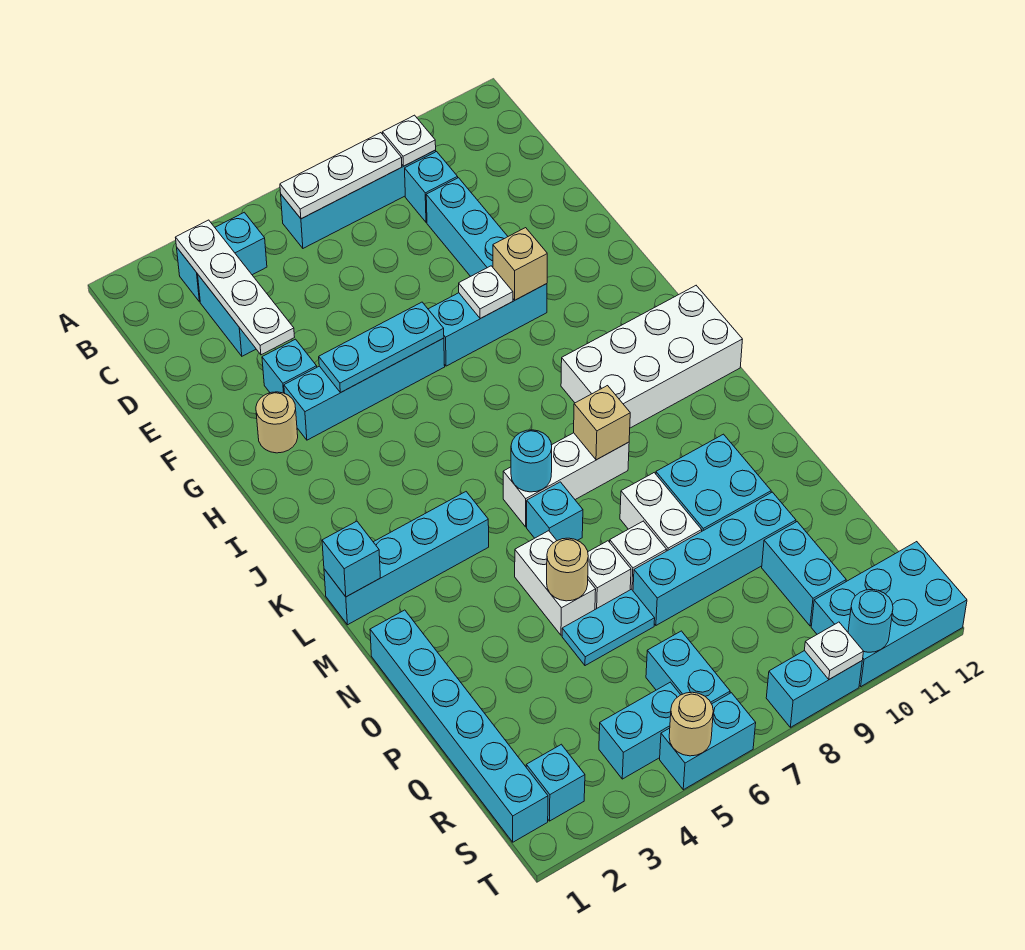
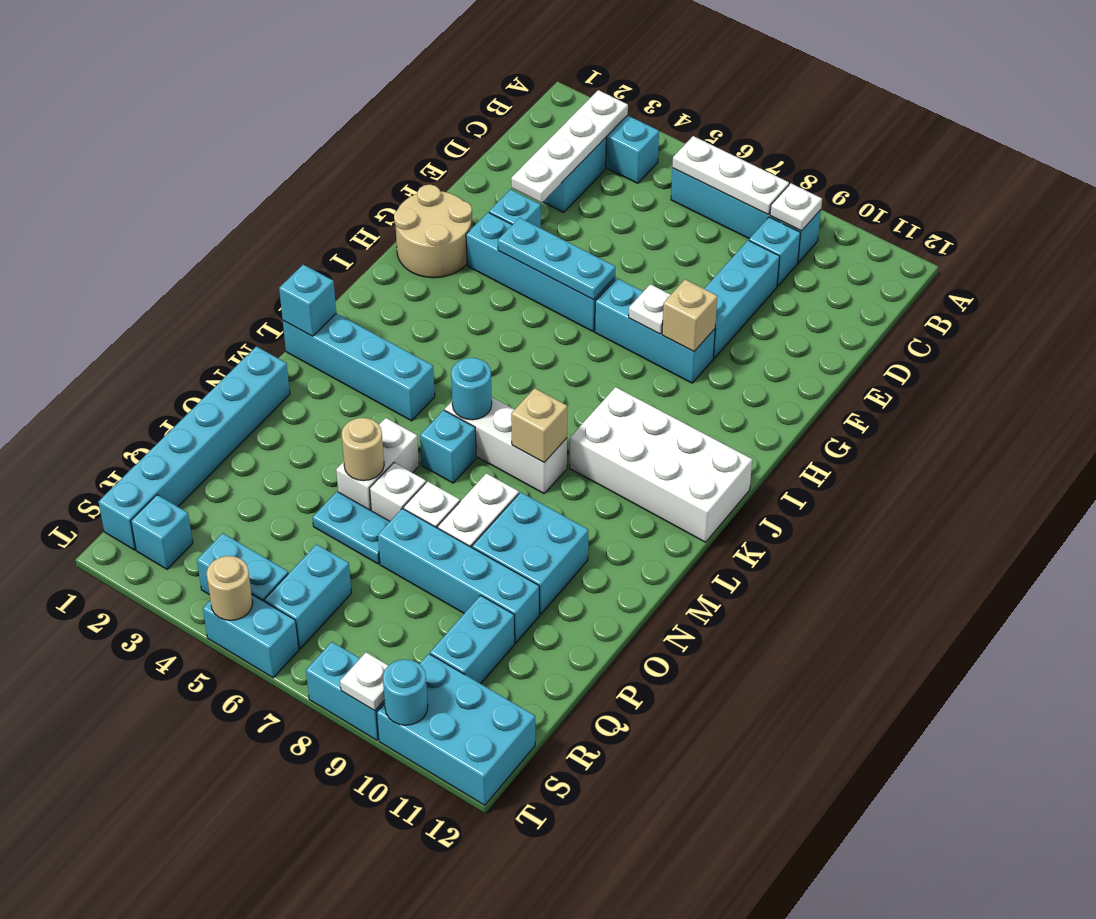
tan 1x1 round brick [256,392,298,453] -> tan 2x2 round brick [394,185,472,278]

